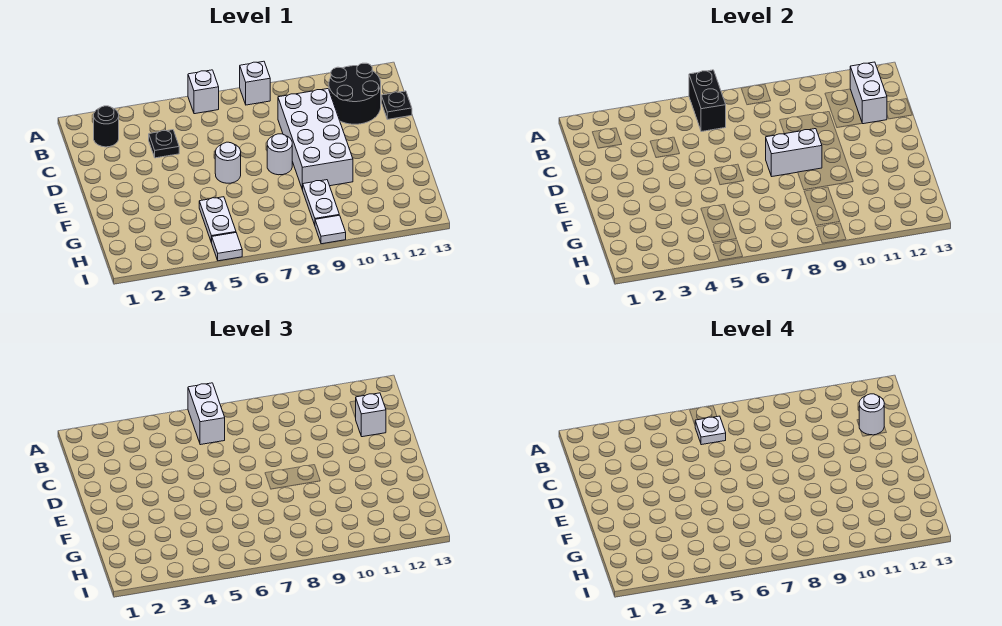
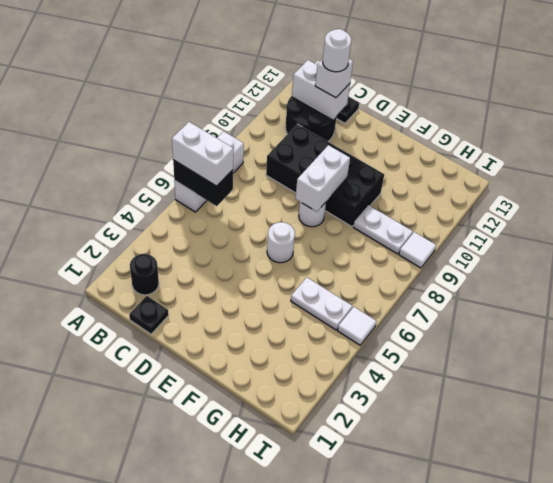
white 1x1 plate [695,416,726,445] -> none
black 1x1 plate [149,130,179,158] -> black 1x1 plate moved to [129,296,169,334]
white 2x4 brick [278,89,353,190] -> black 2x4 brick [266,124,384,227]

